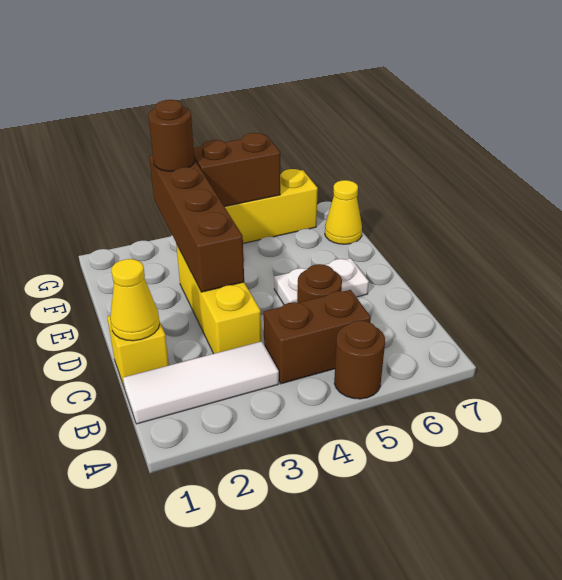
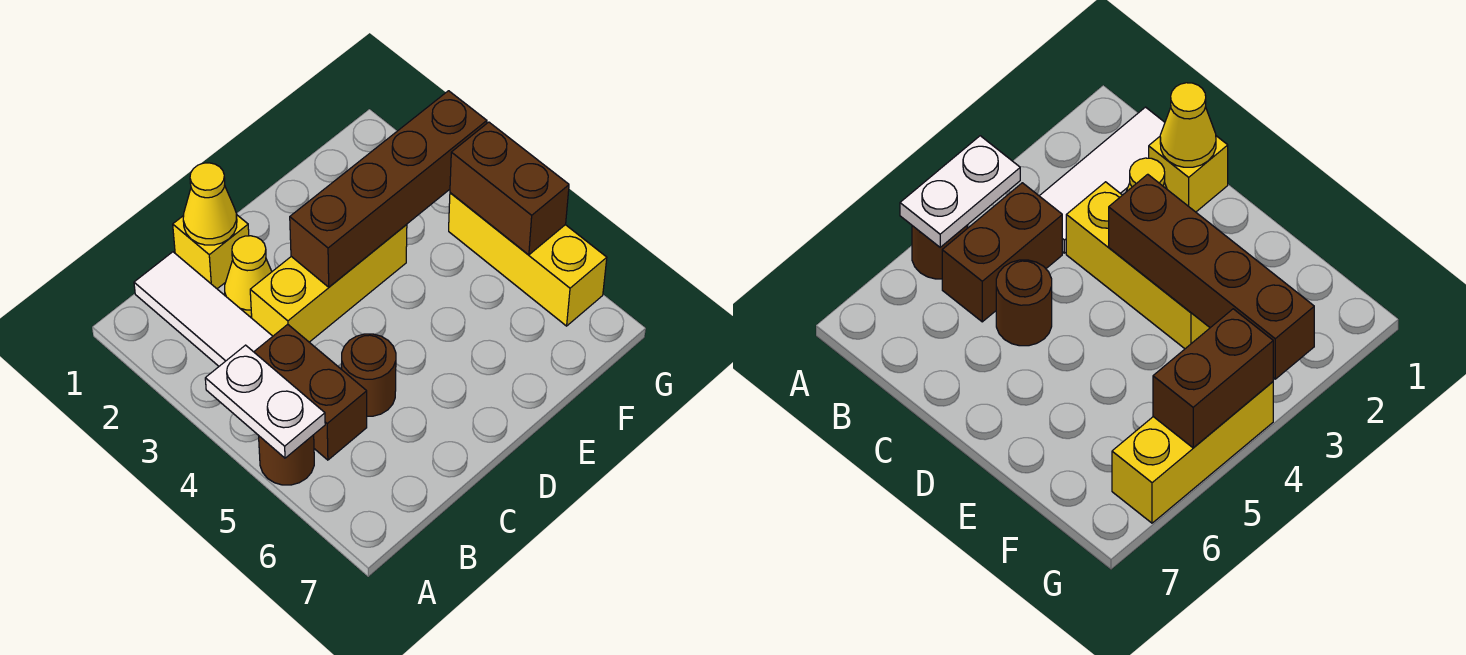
white 1x2 plate [274,258,369,305] -> white 1x2 plate moved to [205,345,325,458]
yellow 1x1 cone [325,180,362,244] -> yellow 1x1 cone moved to [225,236,272,316]
brown 1x1 round brick [148,100,195,171] -> none

